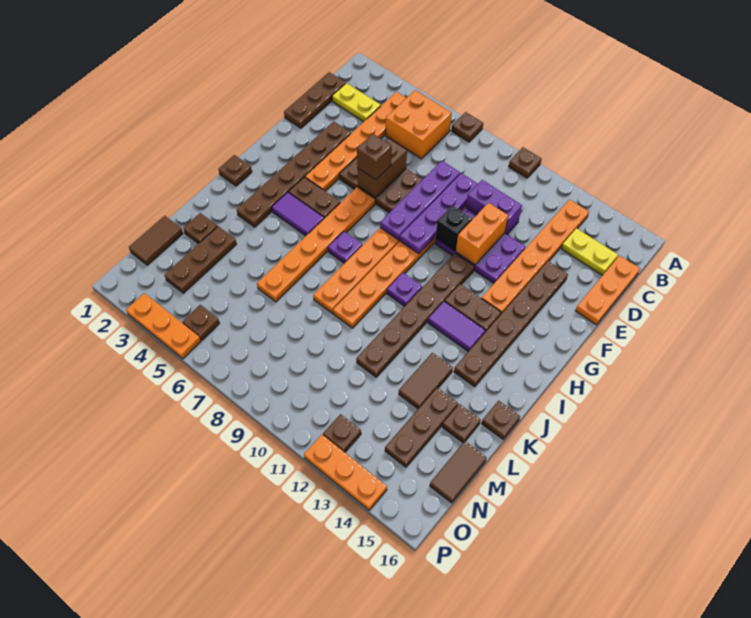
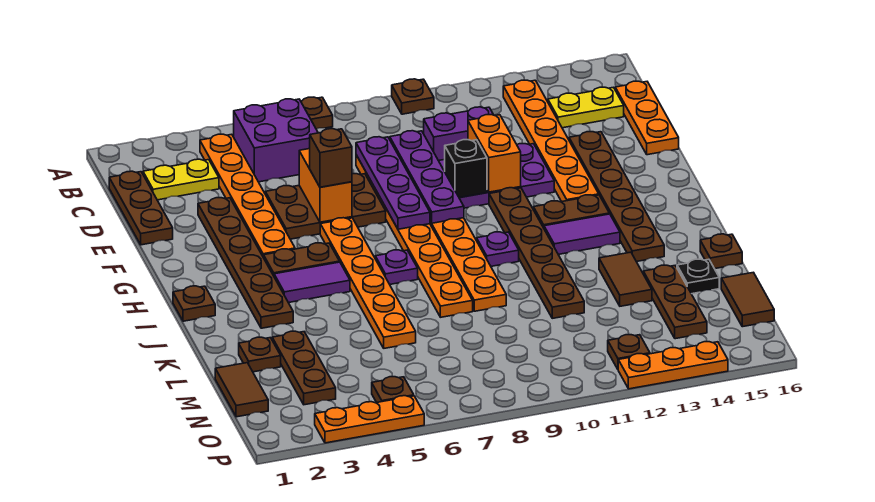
orange 2x2 brick [386,90,452,159] -> purple 2x2 brick [234,99,318,182]
brown 1x2 brick [357,138,407,198] -> orange 1x2 brick [299,149,352,222]
brown 1x1 plate [442,404,481,442] -> black 1x1 plate [677,259,719,294]

